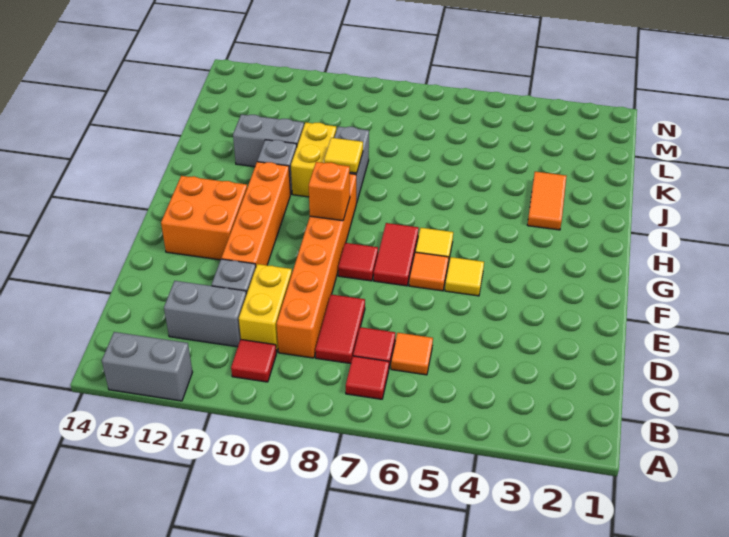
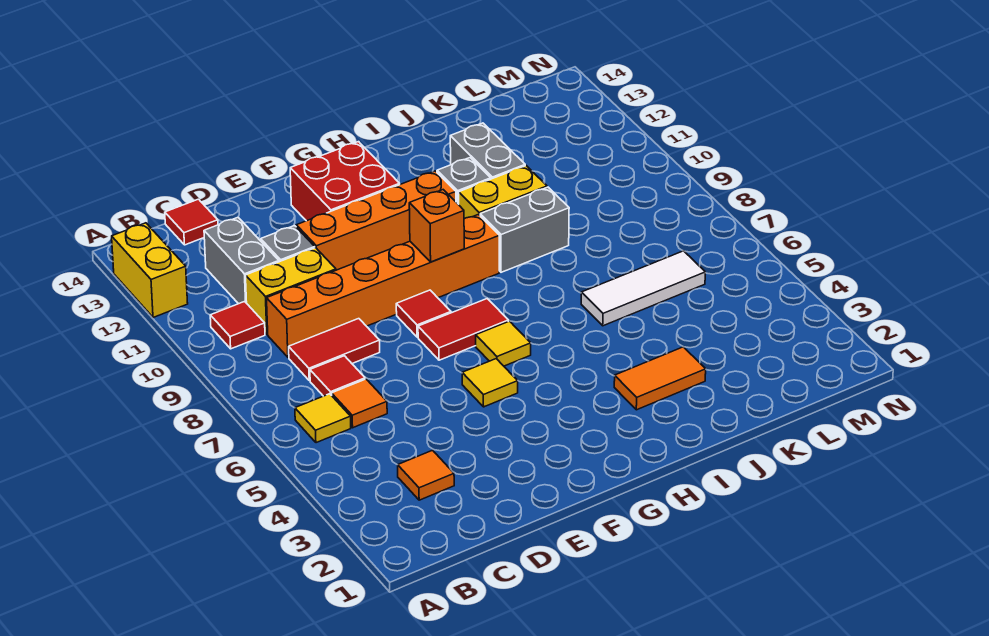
grey 1x2 brick [102,332,192,401] -> yellow 1x2 brick [112,223,188,318]
red 1x1 tile [346,356,389,399] -> red 1x1 tile moved to [165,199,218,245]
orange 1x1 tile [409,252,449,291] -> orange 1x1 tile moved to [398,450,454,500]
orange 2x2 brick [161,176,247,260] -> red 2x2 brick [290,142,400,221]
yellow 1x1 tile [324,138,363,173] -> yellow 1x1 tile moved to [295,394,351,443]
none -> white 1x3 tile [581,251,705,326]

